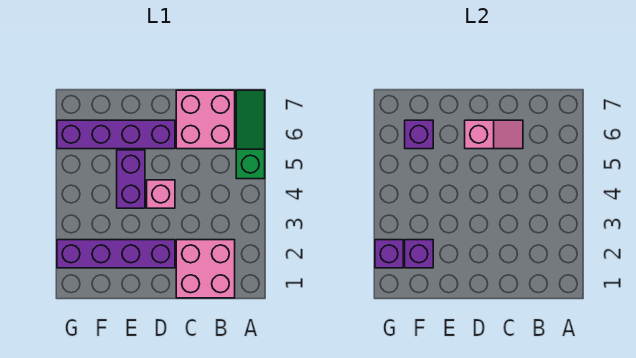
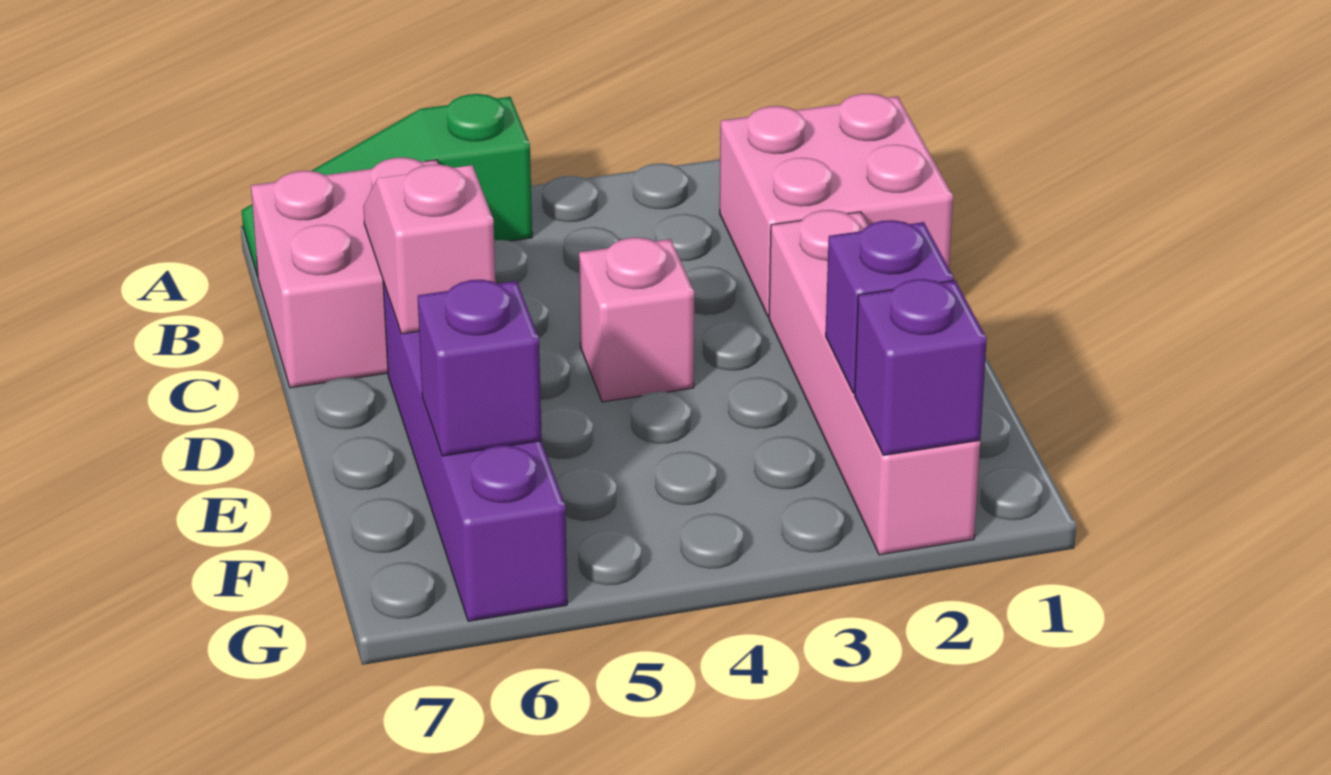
purple 1x4 brick [57,240,175,268] -> pink 1x4 brick [769,210,980,555]
purple 1x2 brick [117,150,145,208] -> none

